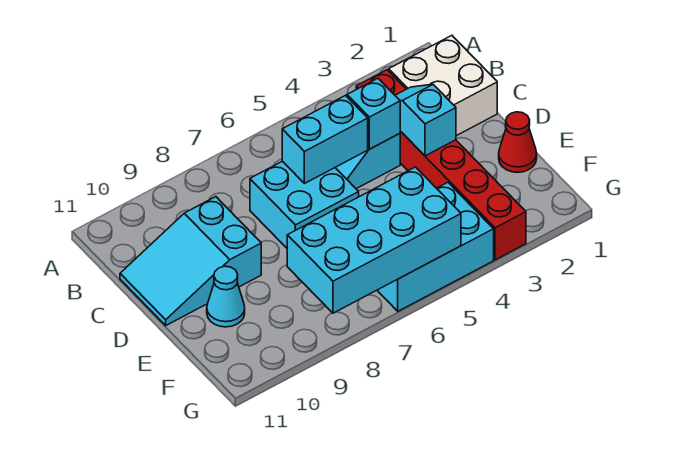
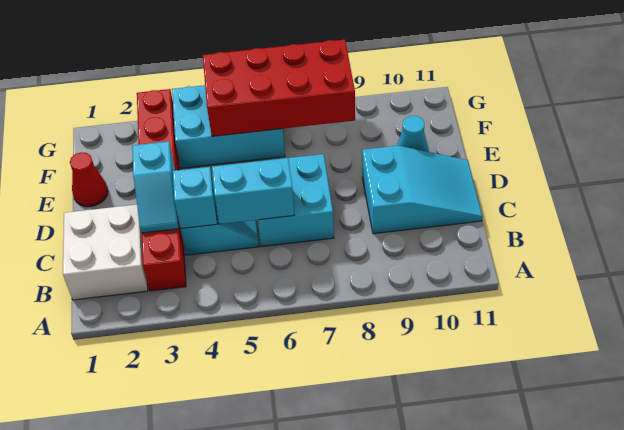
cyan 2x4 brick [287,167,461,313] -> red 2x4 brick [203,40,355,136]

